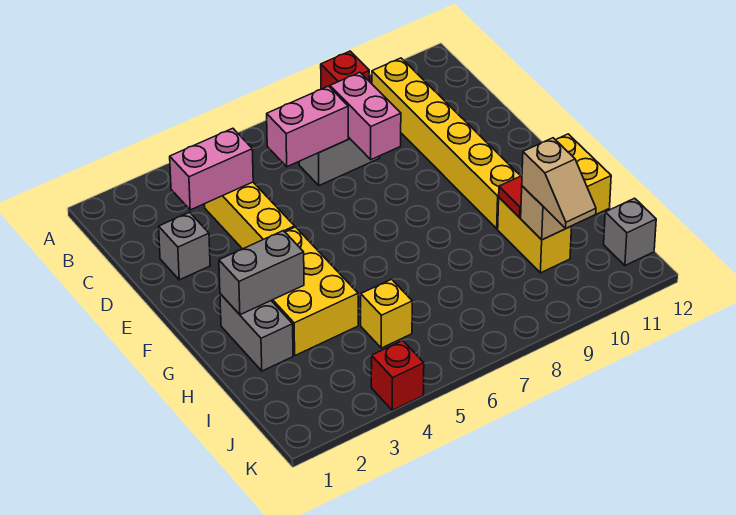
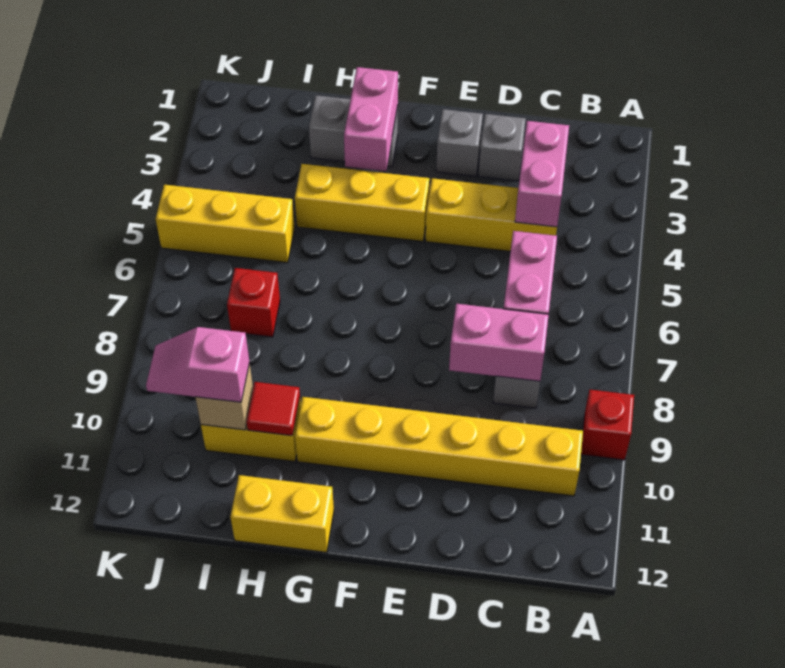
yellow 2x3 brick [271,227,358,355] -> yellow 1x3 brick [295,164,430,241]
grey 1x2 brick [219,231,304,315] -> pink 1x2 brick [344,67,398,171]
yellow 1x1 brick [361,279,412,348] -> yellow 1x3 brick [156,185,295,263]
tan 1x2 slope [522,138,596,229] -> pink 1x2 slope [146,327,250,402]
grey 1x1 brick [604,198,656,265] -> grey 1x1 brick moved to [436,109,483,176]
red 1x1 brick [371,340,424,410] -> red 1x1 brick moved to [227,268,280,337]

